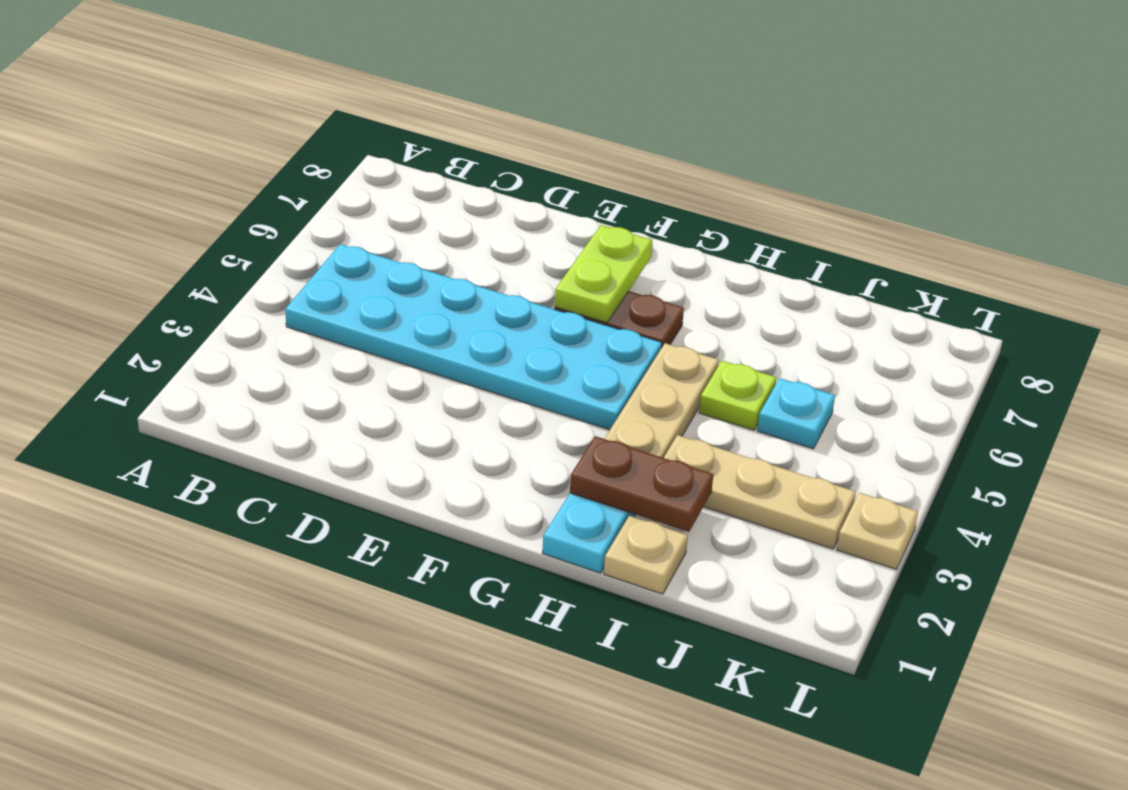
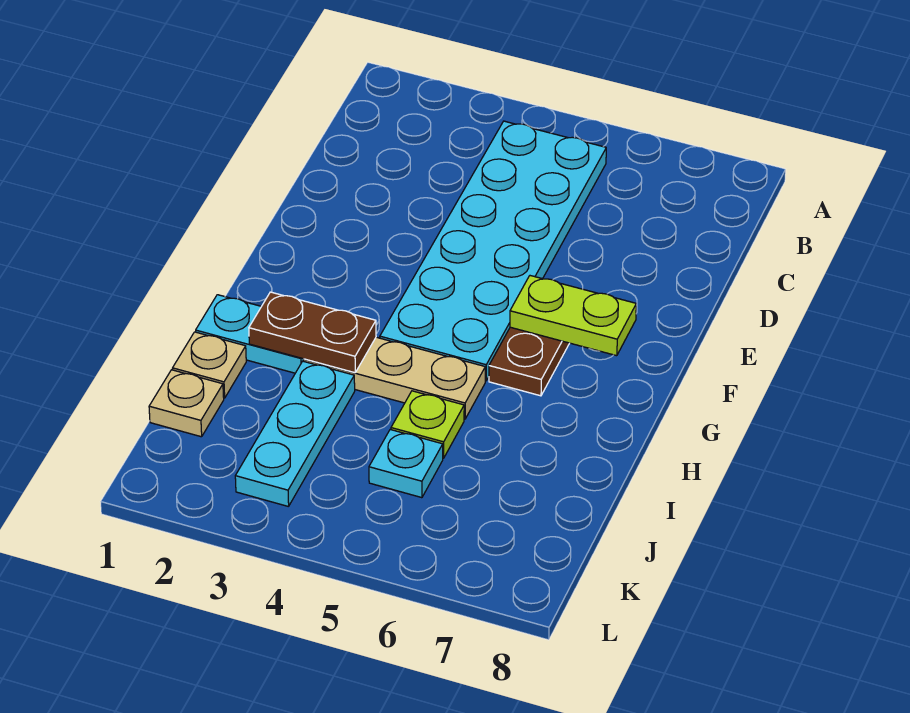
brown 1x2 plate [570,436,713,532] -> brown 1x2 plate turned to [249,292,376,373]
tan 1x3 plate [664,435,856,549] -> cyan 1x3 plate [235,361,355,507]
tan 1x1 plate [837,493,918,569] -> tan 1x1 plate moved to [149,370,224,437]

